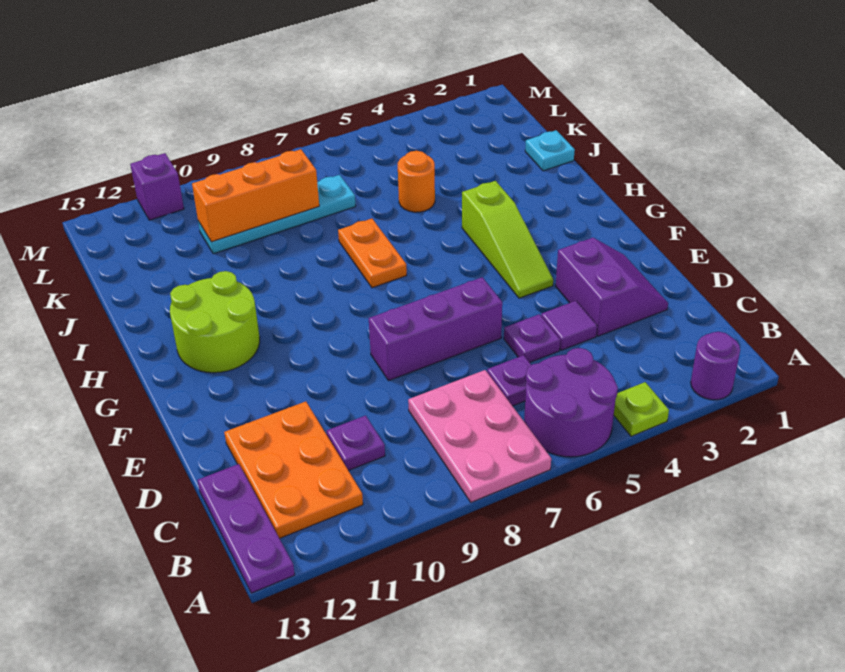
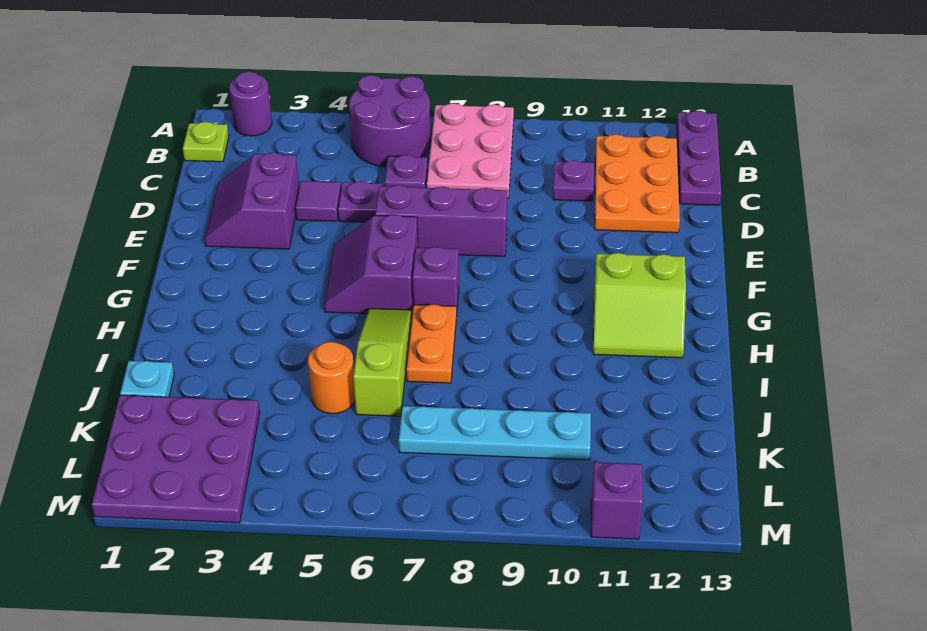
lime 1x1 plate [614,382,669,436] -> lime 1x1 plate moved to [183,122,229,162]
lime 1x3 slope [462,181,553,298] -> lime 1x3 slope moved to [353,308,412,416]
none -> purple 2x2 slope [324,215,418,314]
none -> purple 1x1 brick [413,247,459,317]
lime 2x2 round brick [170,271,260,373] -> lime 2x2 slope [593,253,686,358]
none -> purple 3x3 plate [92,395,260,523]
orange 1x3 brick [192,149,319,242] -> none

